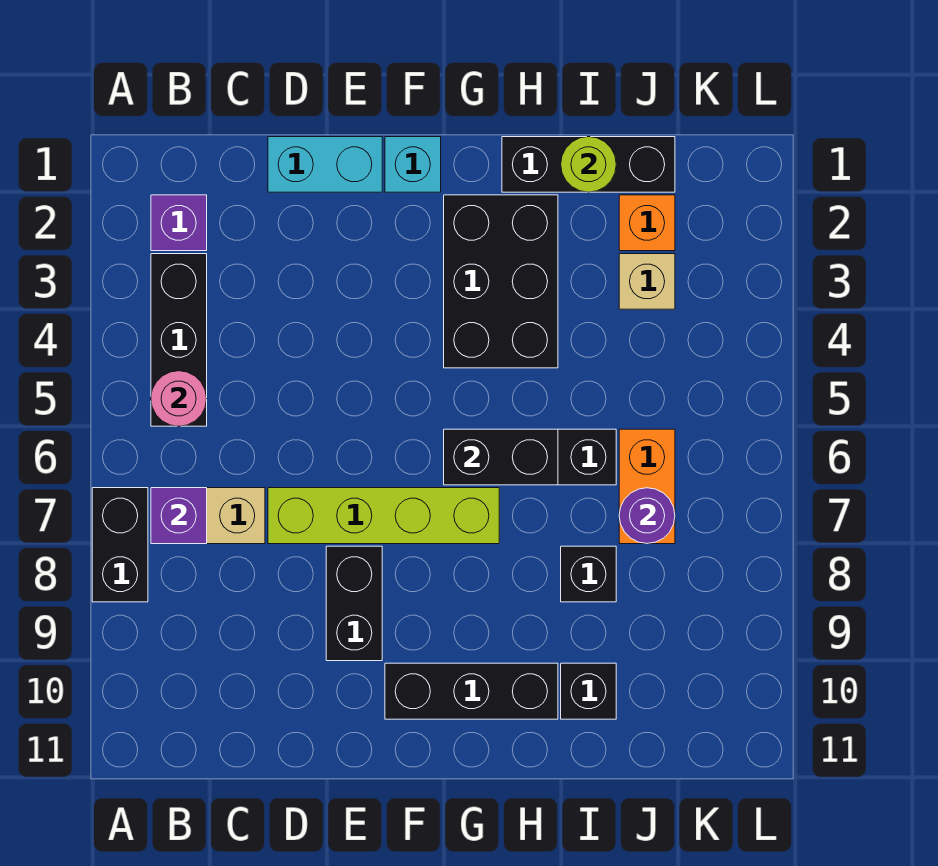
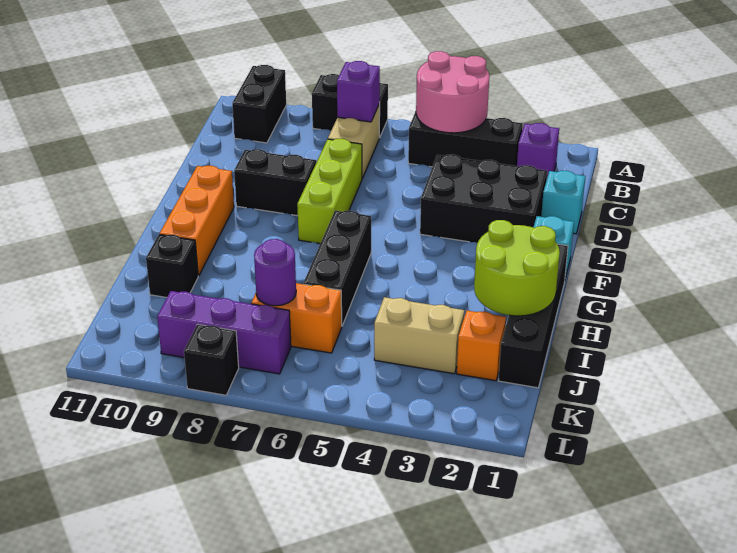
pink 1x1 round brick [151,371,207,426] -> pink 2x2 round brick [416,51,489,133]
cyan 1x2 brick [268,137,382,192] -> cyan 1x1 brick [541,171,585,234]
lime 1x4 brick [268,488,499,544] -> lime 1x3 brick [297,139,362,244]
black 1x3 brick [385,663,558,719] -> orange 1x3 brick [160,166,234,276]
black 2x3 brick [444,195,558,368] -> black 2x3 brick moved to [420,154,547,243]
black 1x2 brick [444,429,558,485] -> black 1x2 brick moved to [232,65,286,143]
black 1x3 brick [502,137,675,192] -> black 1x4 brick [498,244,568,388]
lime 1x1 round brick [561,137,616,192] -> lime 2x2 round brick [474,220,560,316]
black 1x1 brick [561,546,616,602] -> black 1x1 brick moved to [184,324,239,395]
tan 1x1 brick [619,254,675,309] -> tan 1x2 brick [374,297,464,374]
none -> purple 1x3 brick [157,291,291,374]

